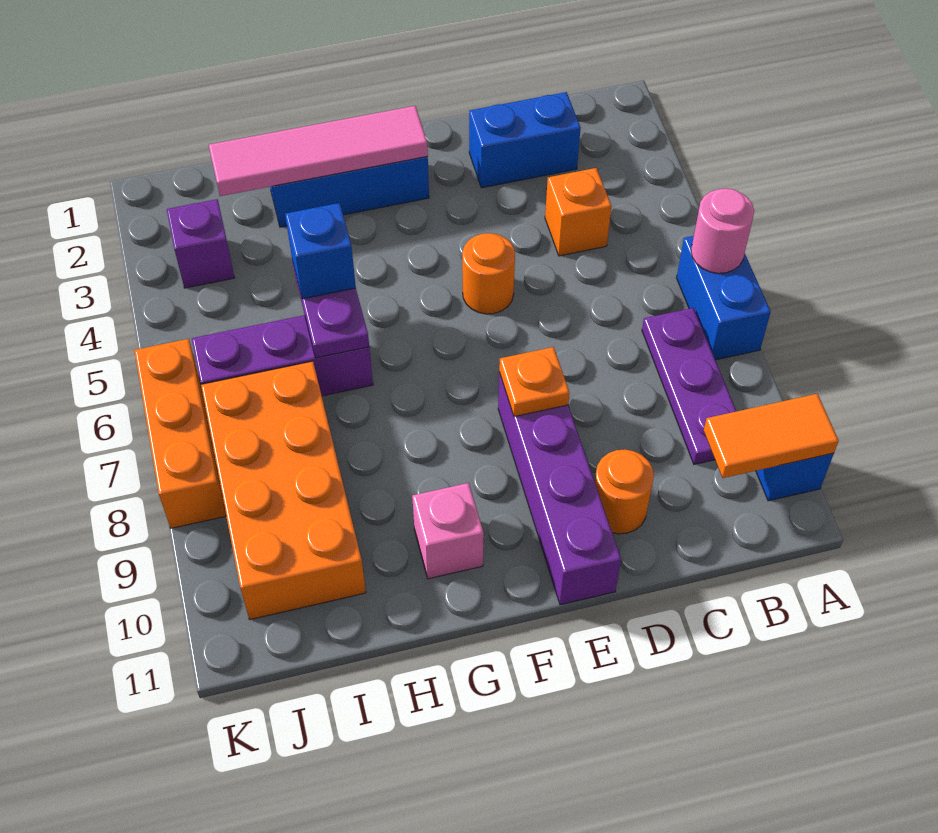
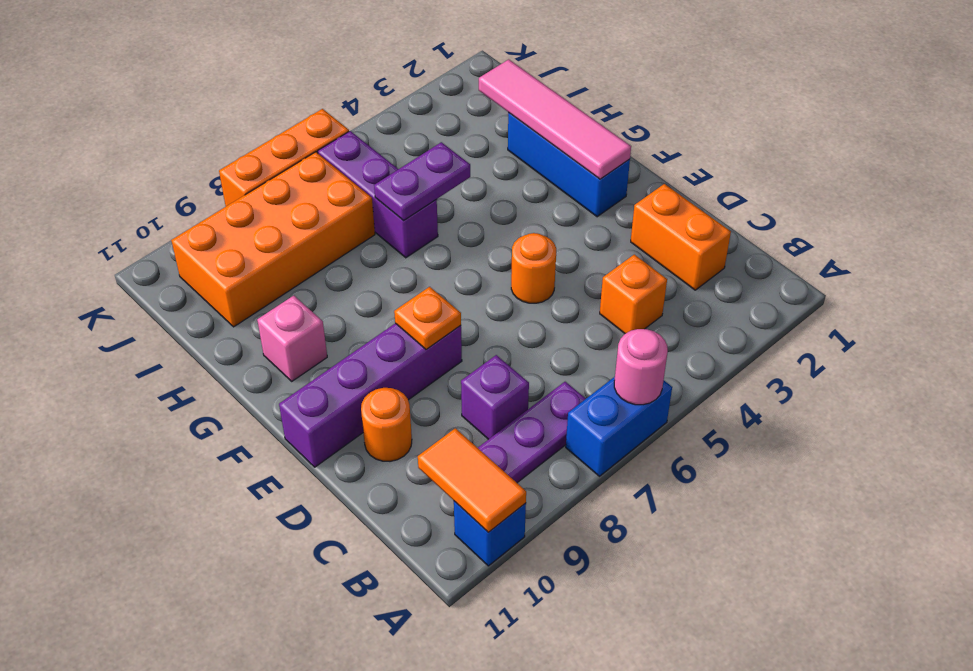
blue 1x2 brick [469,92,581,188] -> orange 1x2 brick [631,184,731,290]
blue 1x1 brick [285,203,356,299] -> none
purple 1x1 brick [167,199,235,288] -> purple 1x1 brick moved to [461,355,529,439]

